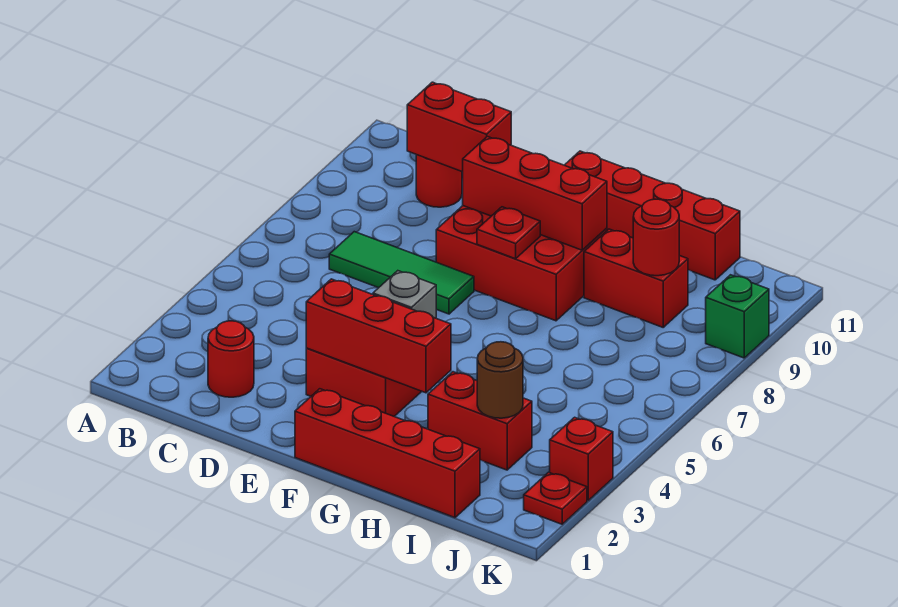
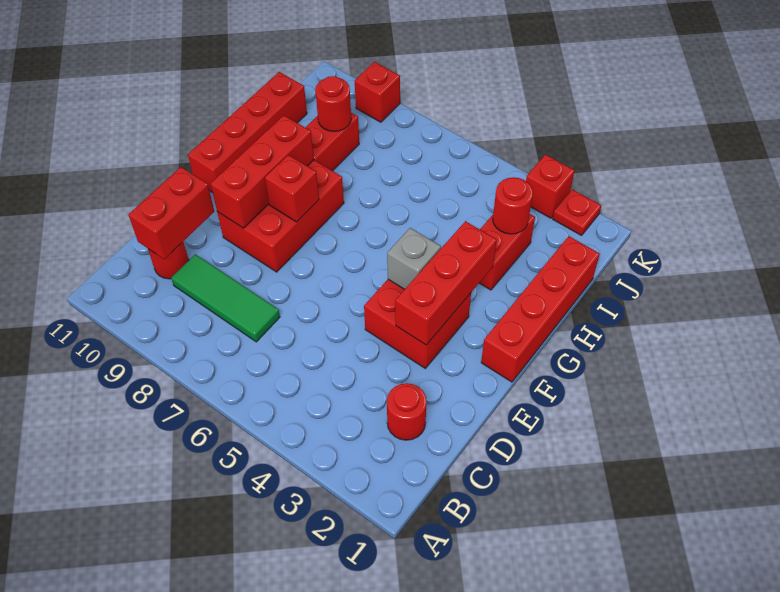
green 1x3 tile [329,232,474,314] -> green 1x3 tile turned to [171,254,280,342]
red 1x1 plate [477,207,540,259] -> red 1x1 brick [265,155,319,222]
brown 1x1 round brick [477,342,523,418] -> red 1x1 round brick [493,177,533,234]
green 1x1 brick [706,275,769,358] -> red 1x1 brick [355,62,400,122]

